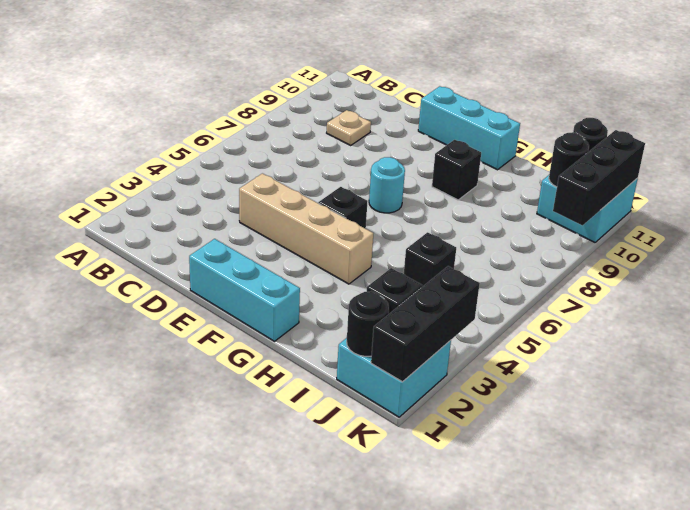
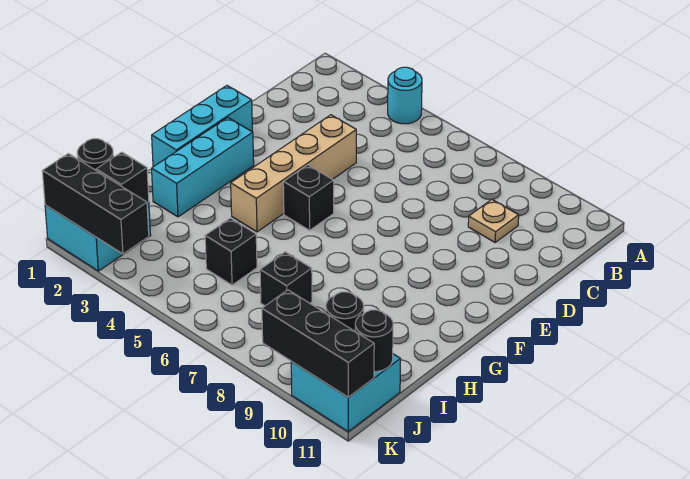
cyan 1x3 brick [418,86,520,170] -> cyan 1x3 brick moved to [152,118,254,217]
cyan 1x1 round brick [369,157,405,213] -> cyan 1x1 round brick moved to [388,67,422,124]
black 1x1 brick [432,140,481,200] -> black 1x1 brick moved to [260,252,312,306]

